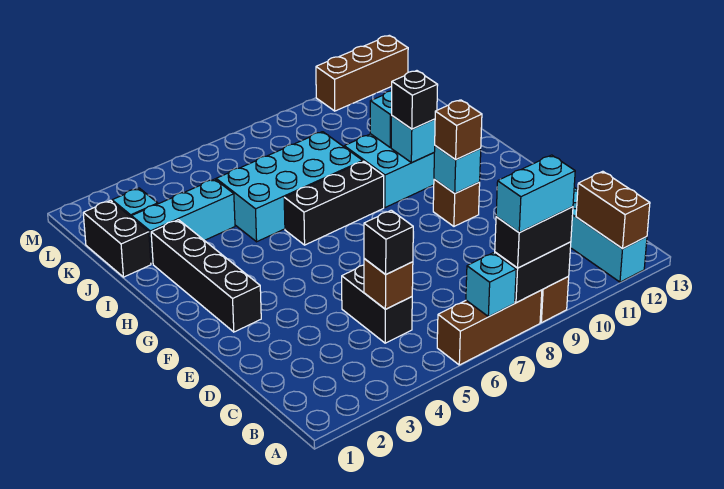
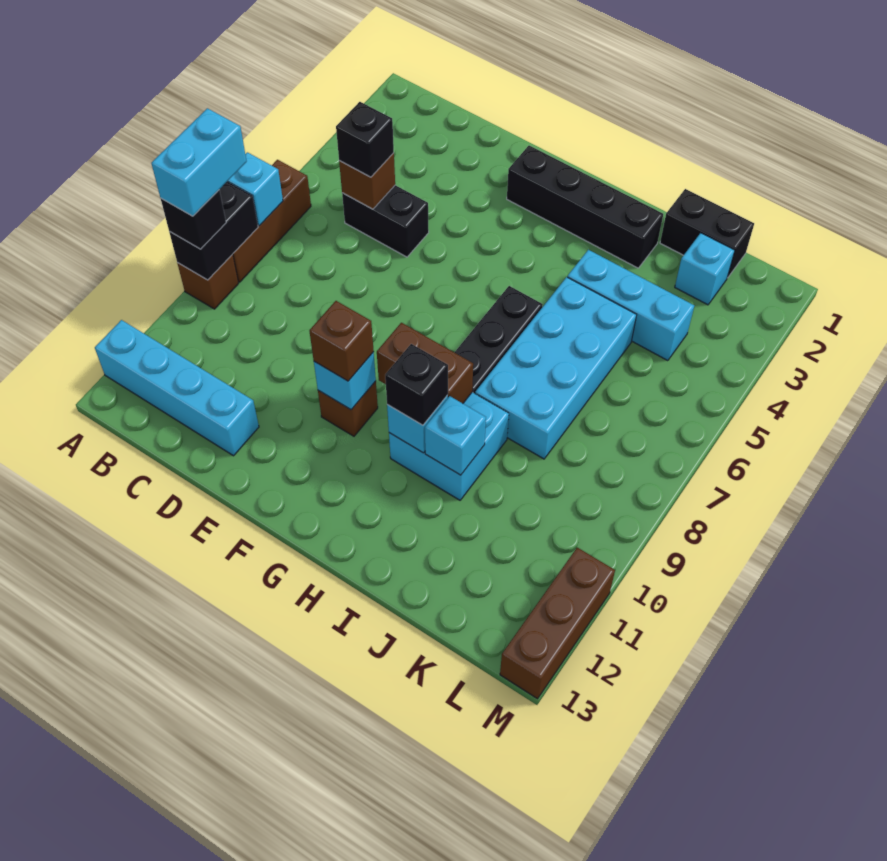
black 1x2 brick [495,207,573,268] -> black 1x1 brick [161,190,226,249]
brown 1x2 brick [576,171,650,249] -> brown 1x2 brick moved to [377,323,473,403]
cyan 1x3 brick [132,179,235,264] -> cyan 1x3 brick turned to [568,250,694,361]

